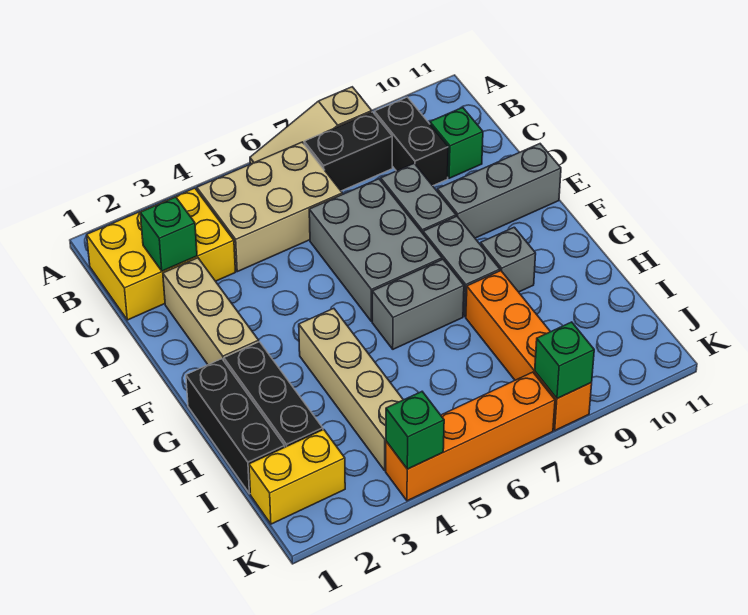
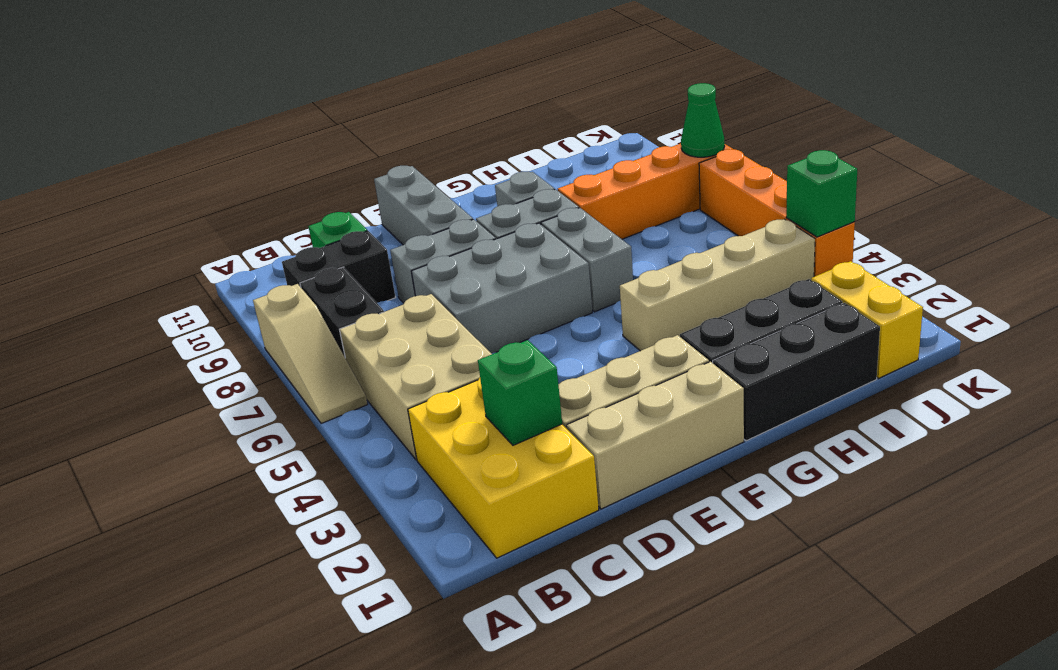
none -> tan 1x3 brick [566,362,744,509]
green 1x1 brick [535,322,594,399] -> green 1x1 cone [681,83,725,157]

